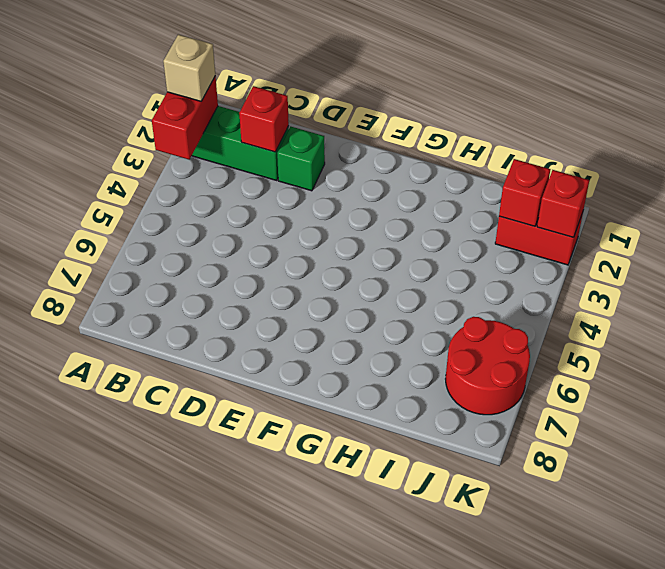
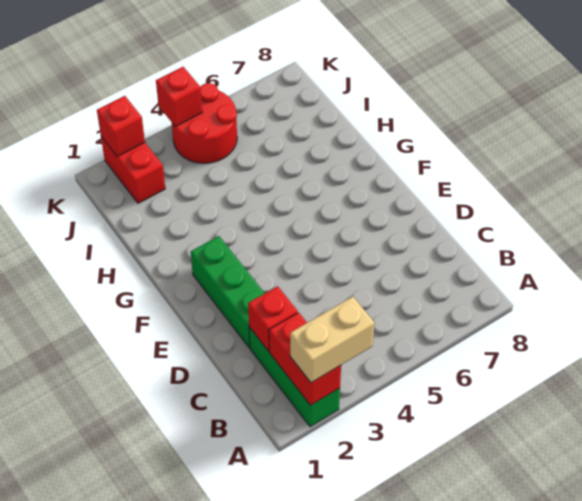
red 1x2 brick [152,76,218,159] -> red 1x2 brick turned to [269,313,341,405]
tan 1x1 brick [163,34,215,101] -> tan 1x2 brick [290,297,374,383]
green 1x1 brick [277,126,325,191] -> green 1x3 brick [191,236,265,348]
red 1x1 brick [499,159,550,226] -> red 1x1 brick moved to [156,67,202,127]
red 2x2 round brick [446,317,530,415] -> red 2x2 round brick moved to [172,83,237,163]

